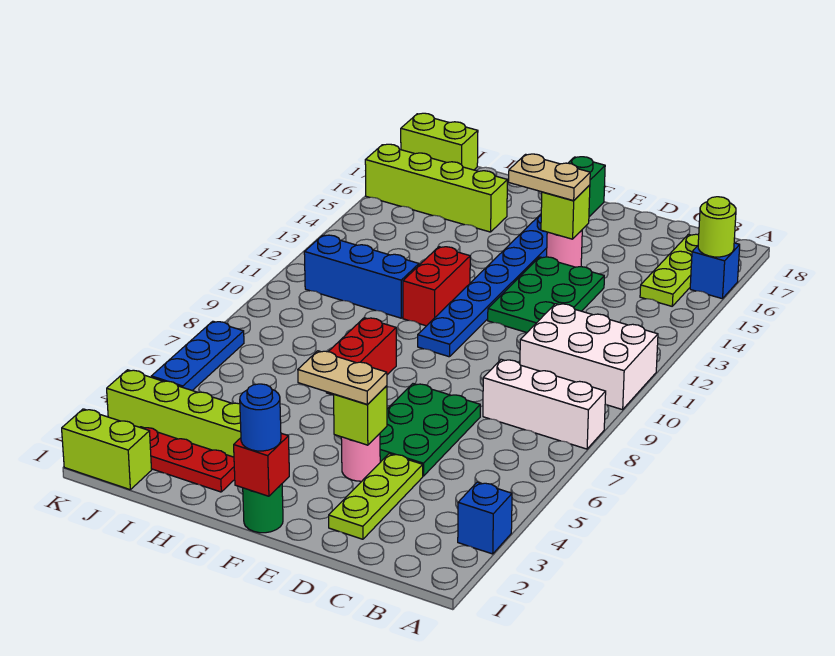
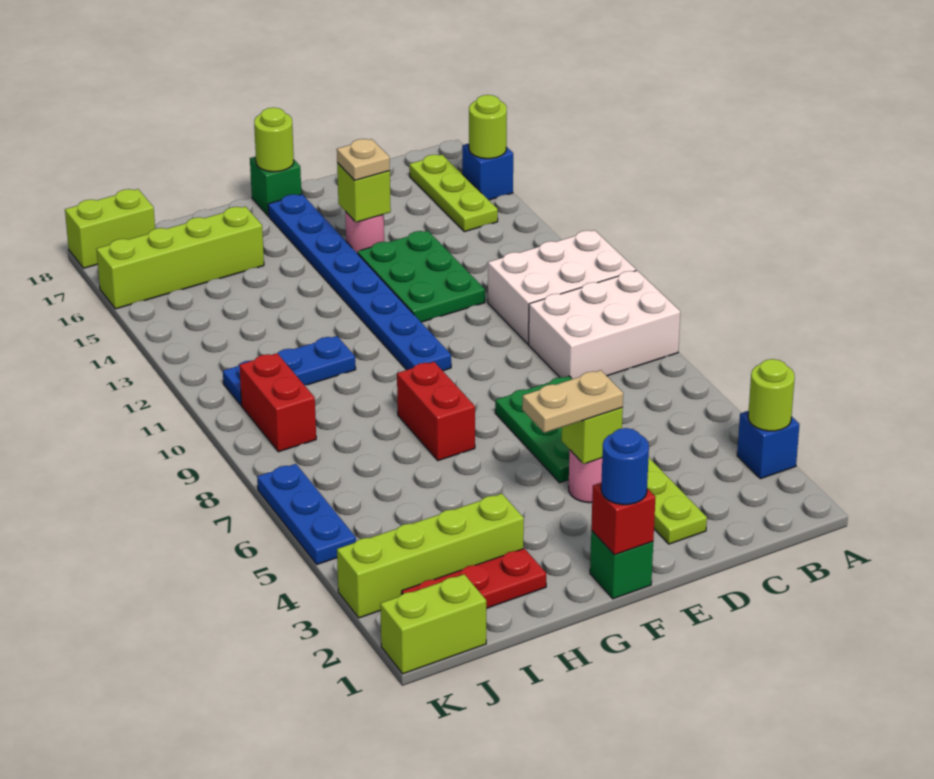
none -> lime 1x1 round brick [748,359,795,431]
white 1x3 brick [483,359,606,449] -> white 2x3 brick [529,271,680,379]
tan 1x2 plate [509,154,590,201] -> tan 1x1 plate [337,139,390,180]
green 1x1 round brick [243,484,283,533] -> green 1x1 brick [590,531,653,599]
none -> lime 1x1 round brick [254,108,294,172]
red 1x2 brick [403,247,470,326] -> red 1x2 brick moved to [239,353,316,452]
blue 1x3 brick [304,235,419,318] -> blue 1x3 plate [223,336,356,405]

